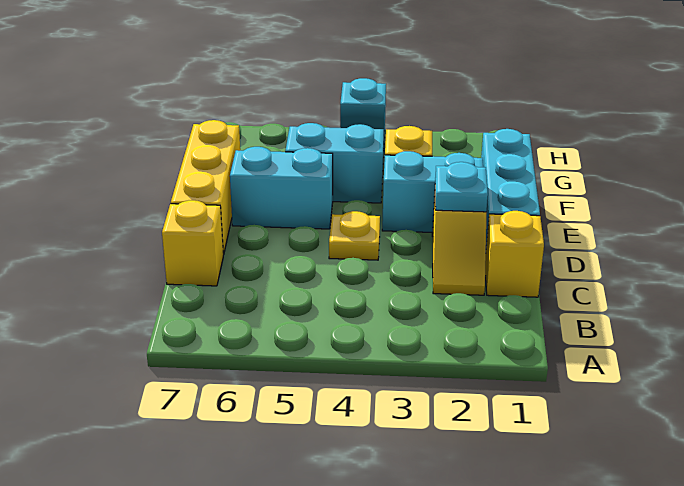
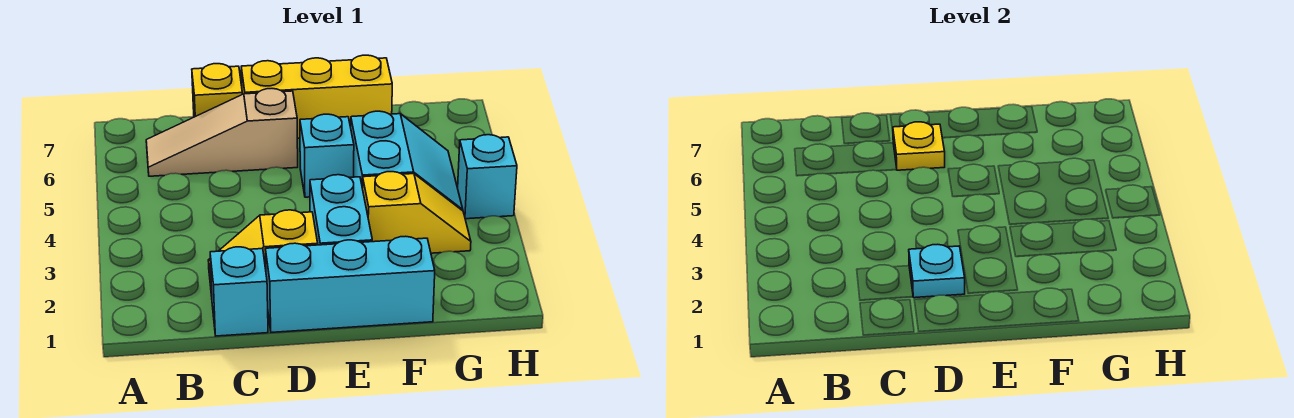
none -> tan 1x3 slope [146,89,298,176]
yellow 1x1 brick [485,211,544,297] -> cyan 1x1 brick [210,247,268,336]
yellow 1x1 plate [329,211,380,260] -> yellow 1x1 plate moved to [893,122,945,170]
cyan 1x2 brick [230,147,333,229] -> cyan 1x1 brick [300,114,354,197]

